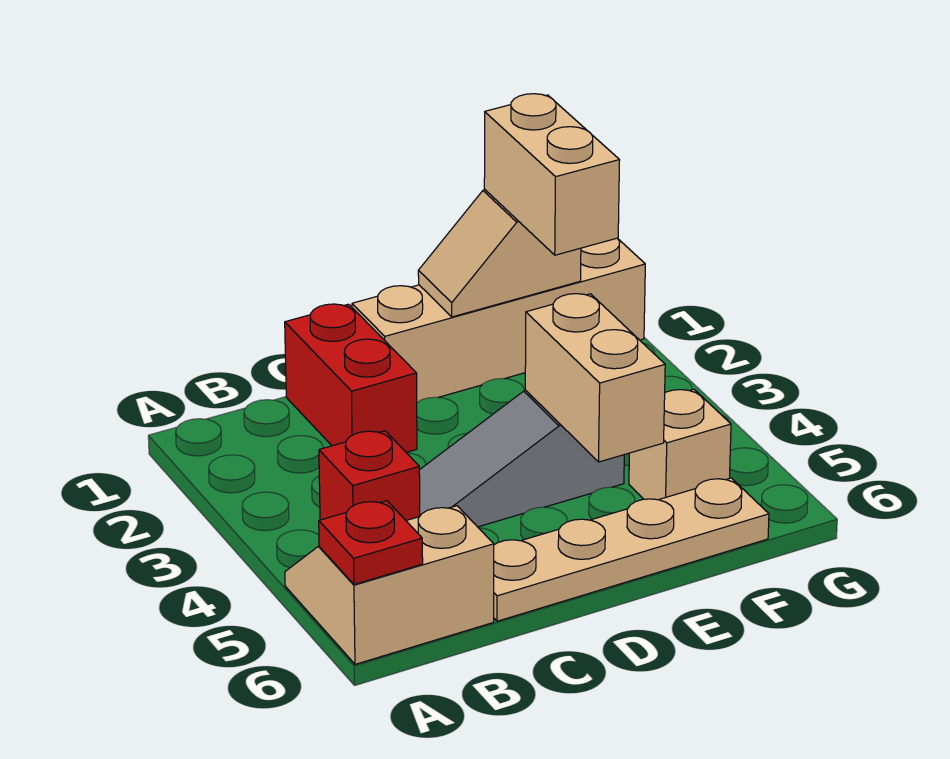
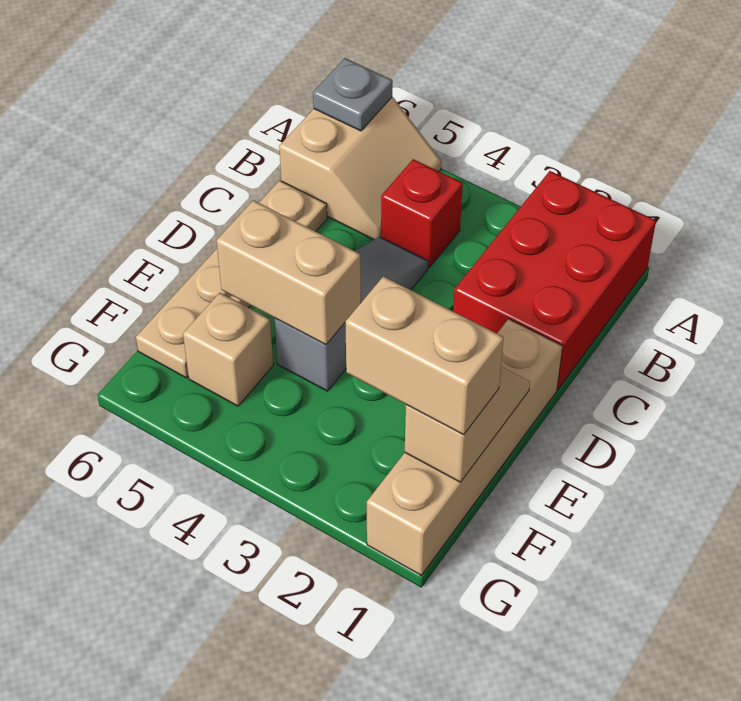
red 1x1 plate [319,501,423,584] -> grey 1x1 plate [313,58,393,131]
red 1x2 brick [285,304,417,452] -> red 2x3 brick [453,171,656,390]

